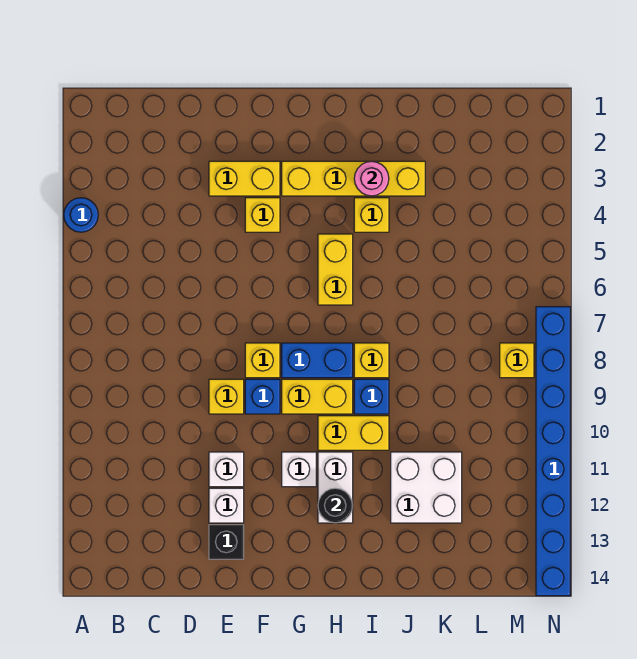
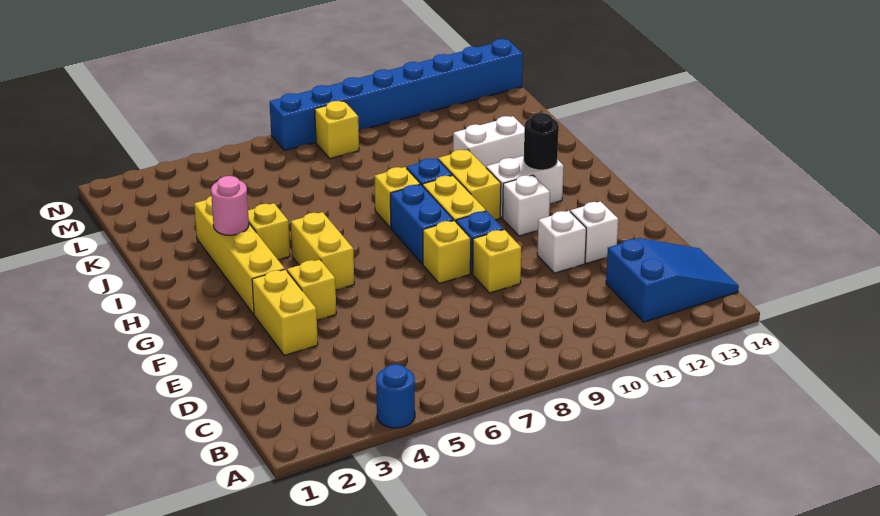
none -> blue 2x3 slope [606,238,739,322]
black 1x1 brick [209,525,244,559] -> none
yellow 1x2 brick [318,234,353,305] -> yellow 1x2 brick turned to [291,212,354,290]
white 2x2 brick [391,452,462,523] -> white 1x2 brick [453,116,525,167]

